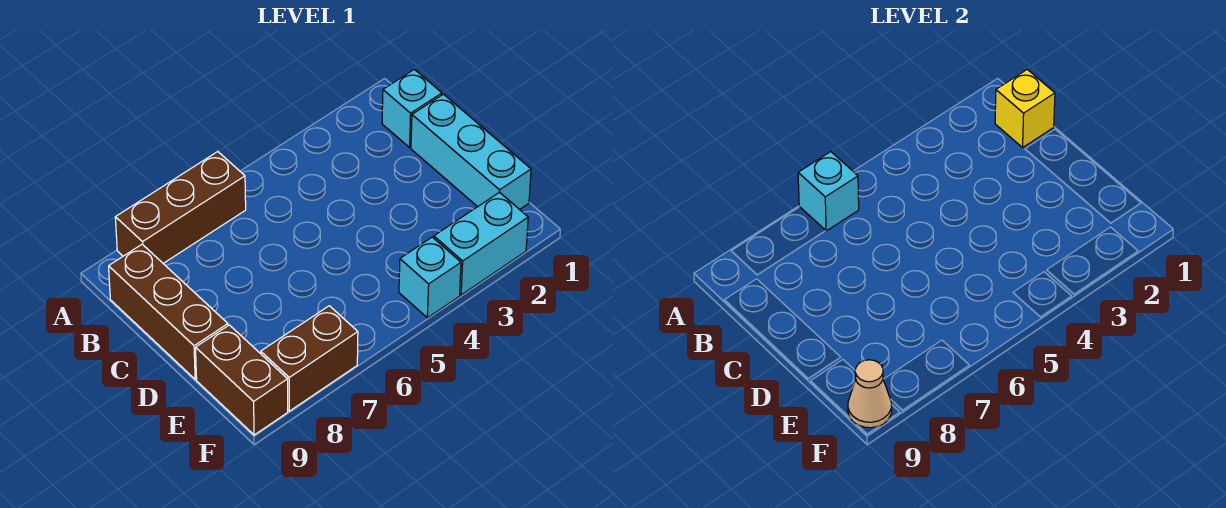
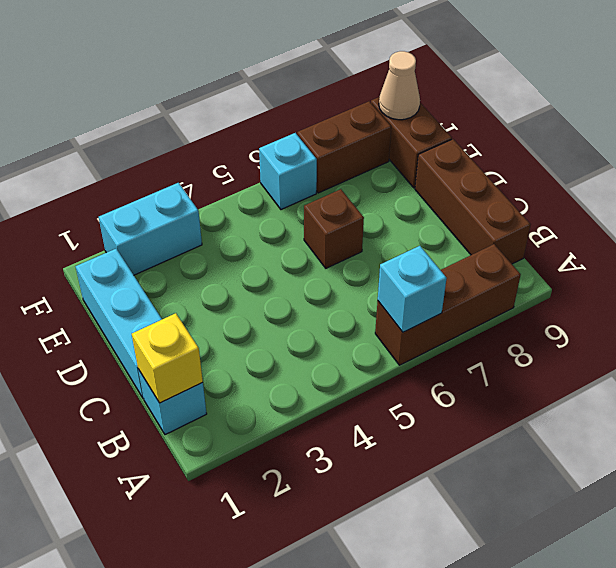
none -> brown 1x1 brick [304,189,364,268]
cyan 1x1 brick [399,237,461,318] -> cyan 1x1 brick moved to [259,133,317,210]

